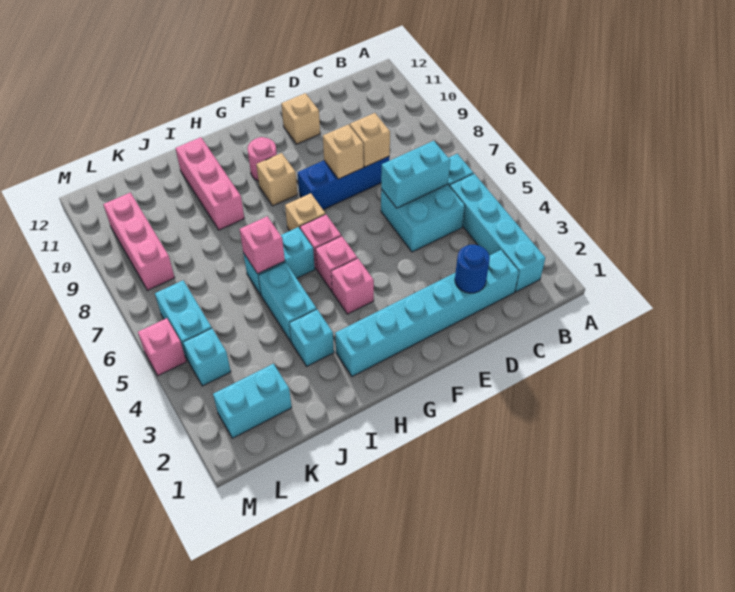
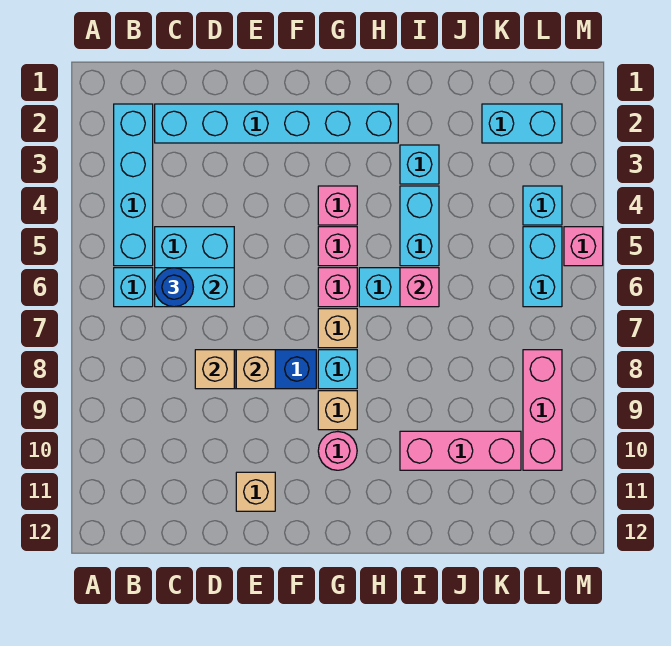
blue 1x1 round brick [455,245,490,293] -> blue 1x1 round brick moved to [155,268,193,307]
none -> cyan 1x1 brick [318,350,357,389]
pink 1x3 brick [175,137,244,230] -> pink 1x3 brick turned to [400,431,521,470]

